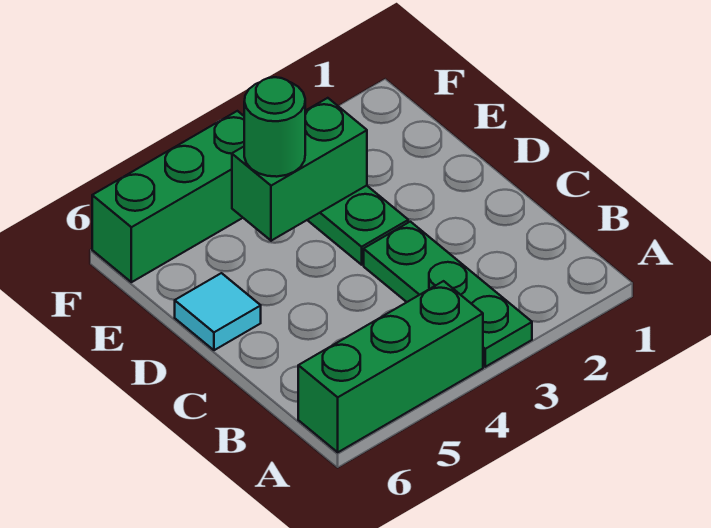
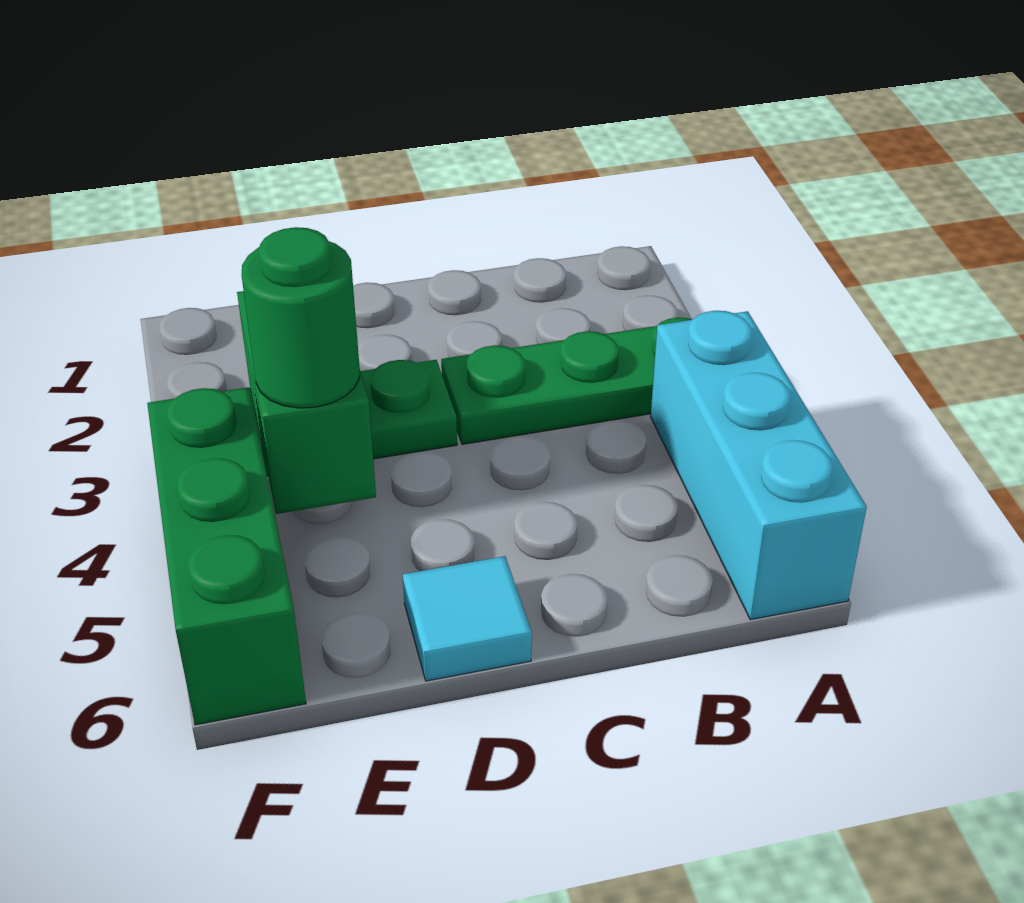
green 1x3 brick [298,281,483,452] -> cyan 1x3 brick [651,311,867,620]

